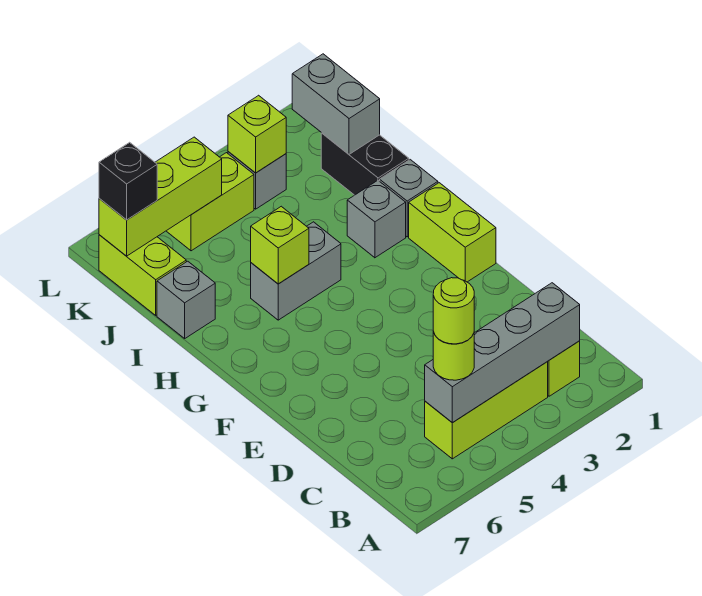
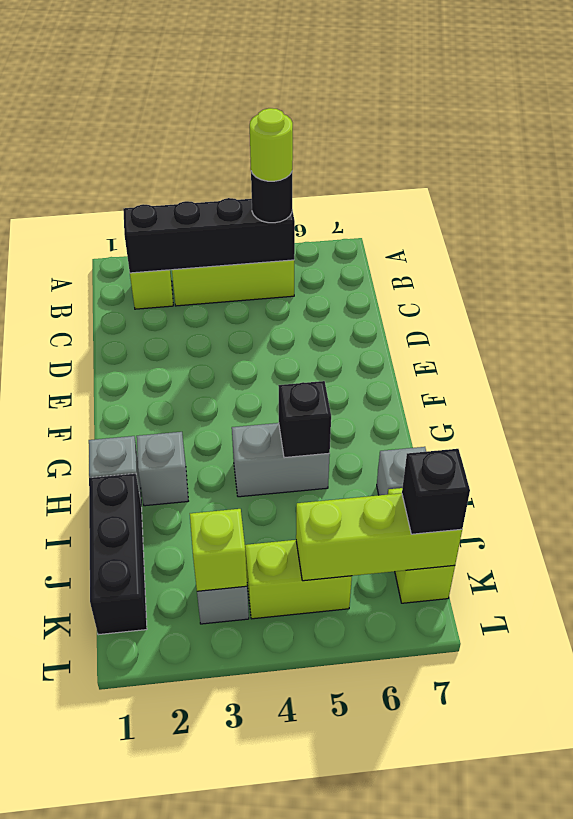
grey 1x4 brick [425,283,580,423] -> black 1x4 brick [123,198,295,273]
lime 1x1 round brick [433,332,474,380] -> black 1x1 round brick [251,172,292,223]
lime 1x2 brick [409,183,496,282] -> none
lime 1x1 brick [251,206,309,284] -> black 1x1 brick [278,381,331,458]
black 1x2 brick [321,133,409,195] -> black 1x3 brick [89,474,147,635]
grey 1x2 brick [292,54,380,154] -> none

